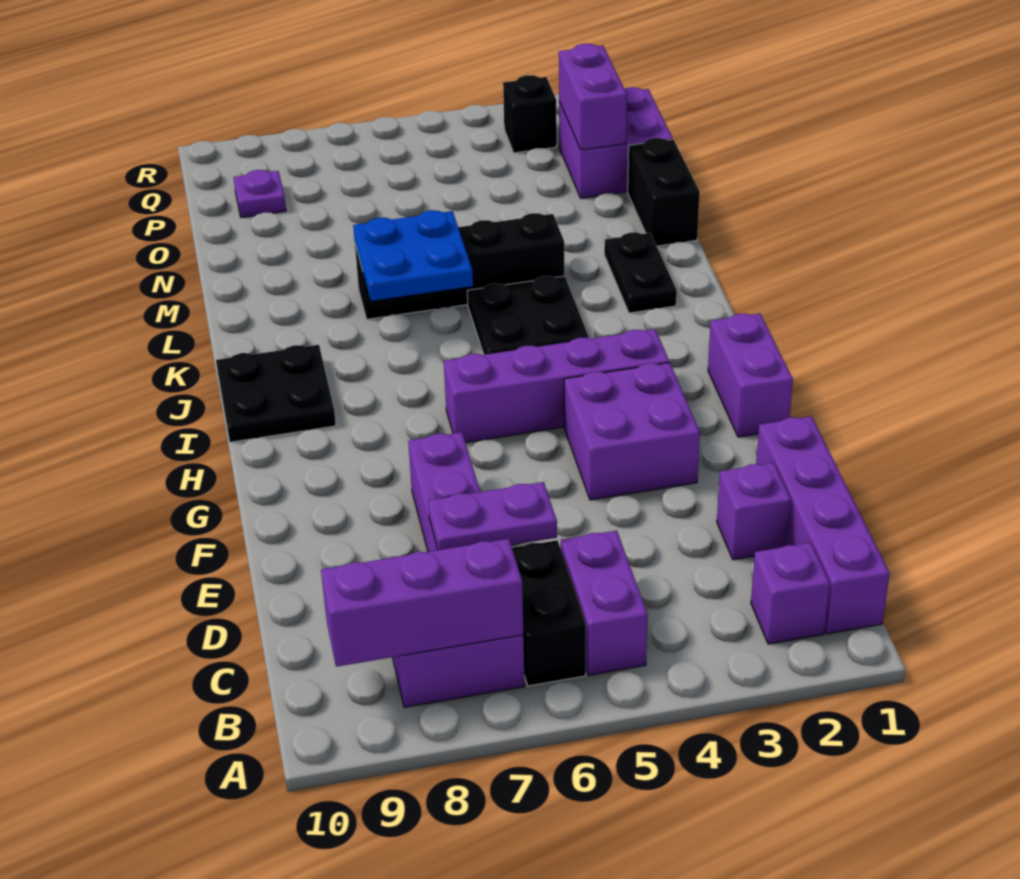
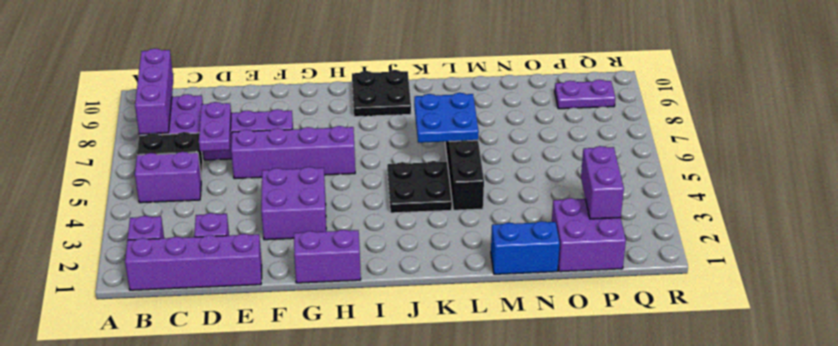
purple 1x4 brick [444,329,669,443] -> purple 1x4 brick turned to [231,126,355,179]
black 1x2 plate [604,233,677,313] -> none
black 1x2 brick [628,138,700,246] -> blue 1x2 brick [491,221,560,274]
purple 1x2 brick [559,44,627,150] -> purple 1x2 brick turned to [581,146,624,219]
purple 1x1 plate [234,170,286,218] -> purple 1x2 plate [555,80,615,109]
black 1x1 brick [503,75,557,153] -> none

